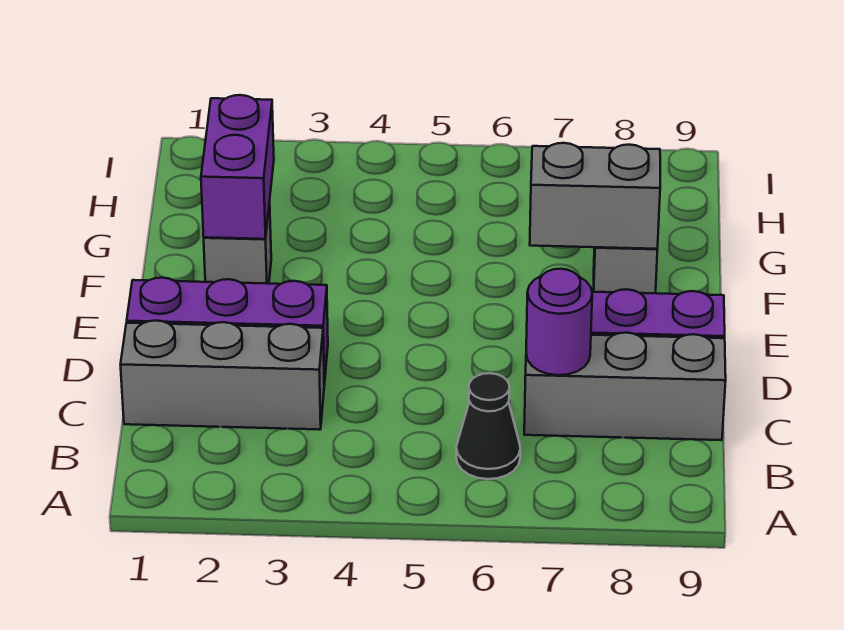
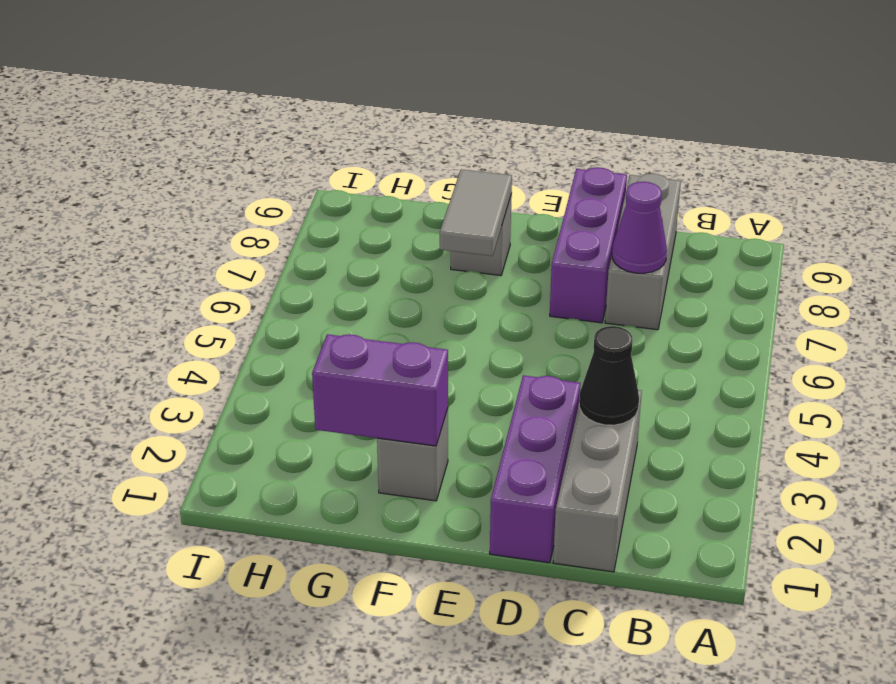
black 1x1 cone [456,373,520,479] -> black 1x1 cone moved to [579,326,639,425]
purple 1x1 round brick [526,269,592,375] -> purple 1x1 cone [612,182,667,273]
grey 1x2 brick [530,143,660,249] -> grey 1x2 tile [440,169,512,256]

